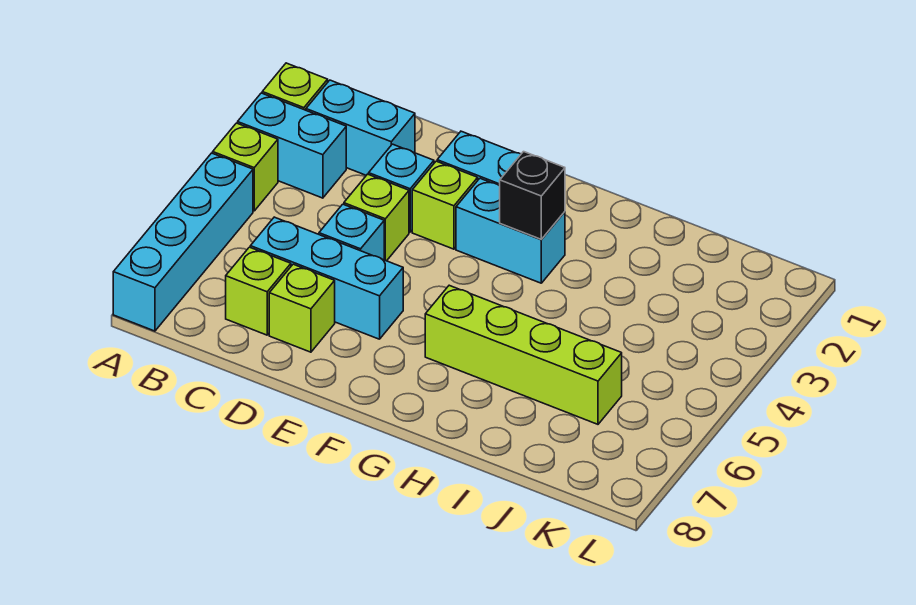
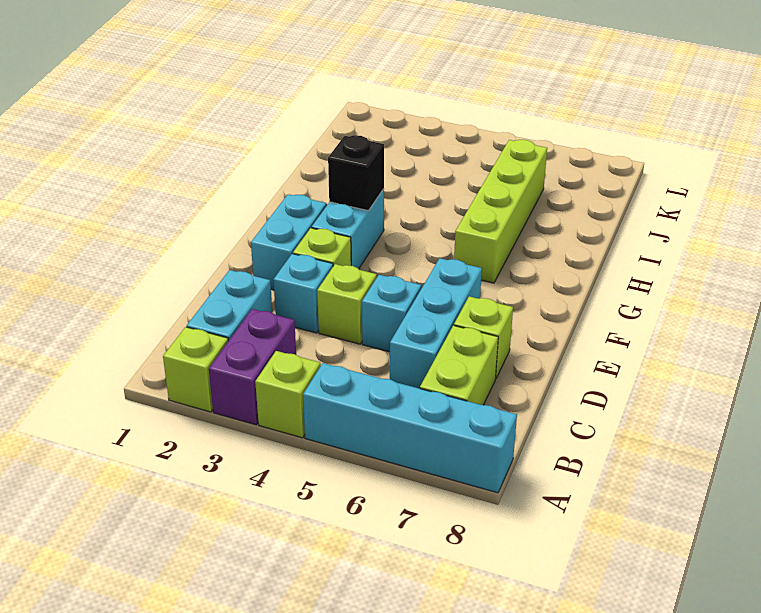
cyan 1x2 brick [238,93,346,198] -> purple 1x2 brick [209,309,296,425]
lime 1x1 brick [226,247,291,335] -> lime 1x2 brick [420,325,498,405]

